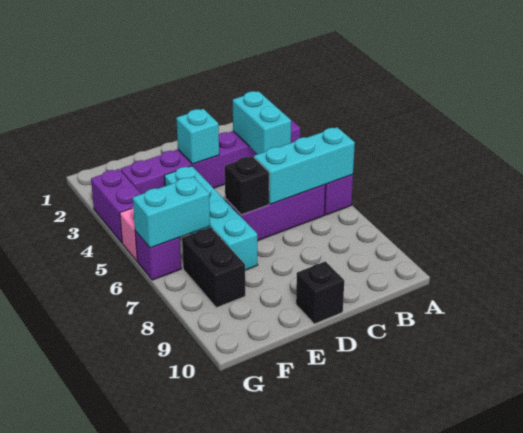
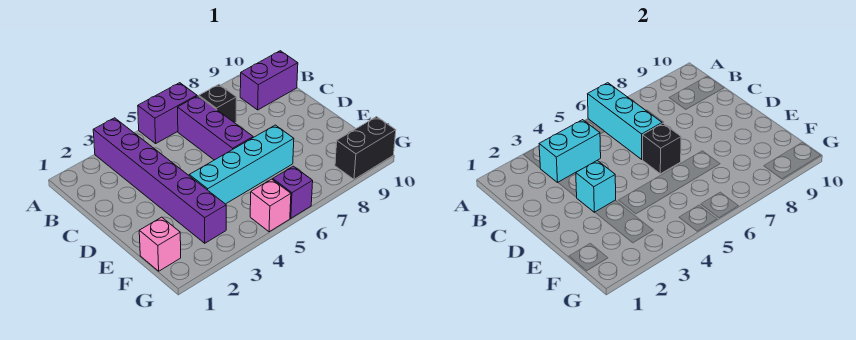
black 1x1 brick [296,261,344,324] -> black 1x1 brick moved to [199,85,237,123]
none -> pink 1x1 brick [139,217,181,271]
cyan 1x2 brick [133,177,210,248] -> none
black 1x2 brick [182,228,245,308] -> black 1x2 brick moved to [335,117,396,179]
purple 1x2 brick [91,169,141,243] -> purple 1x2 brick moved to [240,51,298,110]

